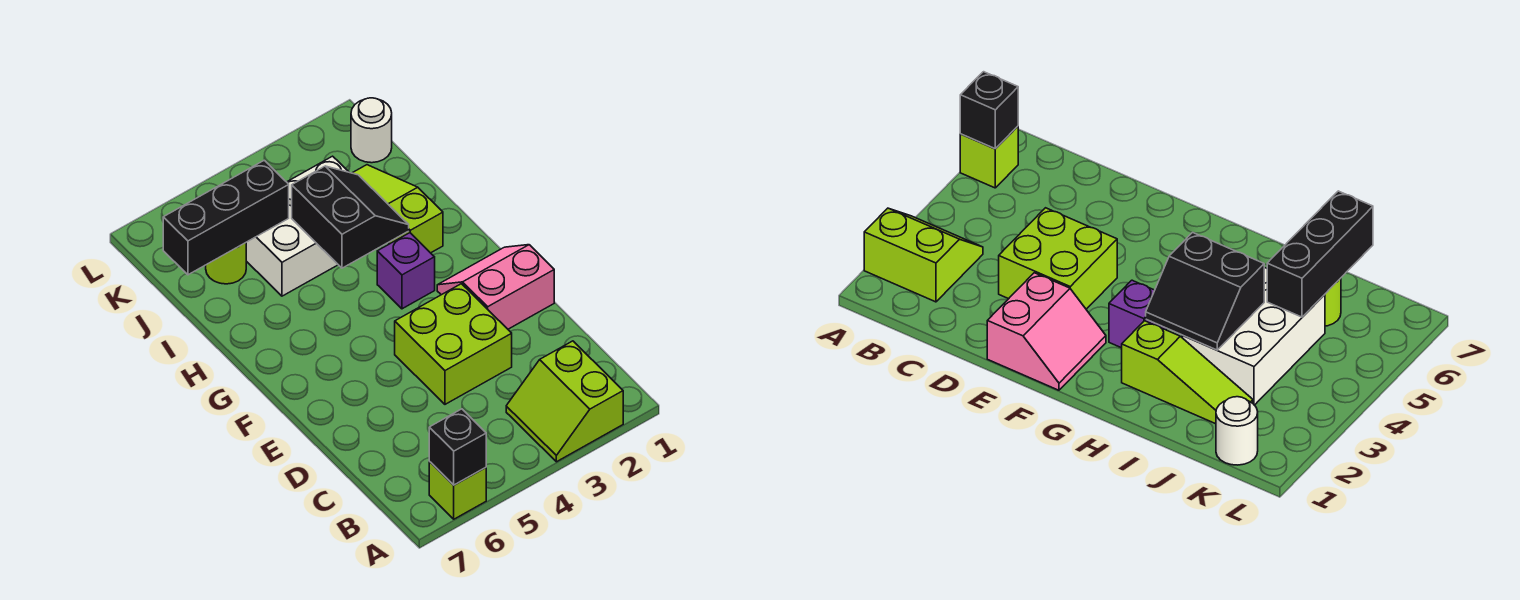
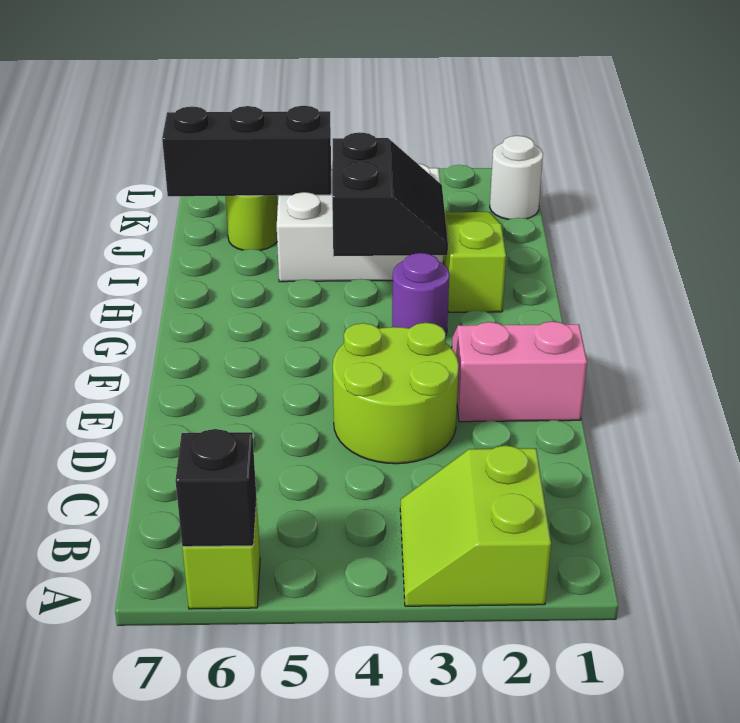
lime 2x2 brick [395,284,512,404] -> lime 2x2 round brick [333,323,459,464]
purple 1x1 brick [377,233,435,309] -> purple 1x1 round brick [392,253,449,334]

